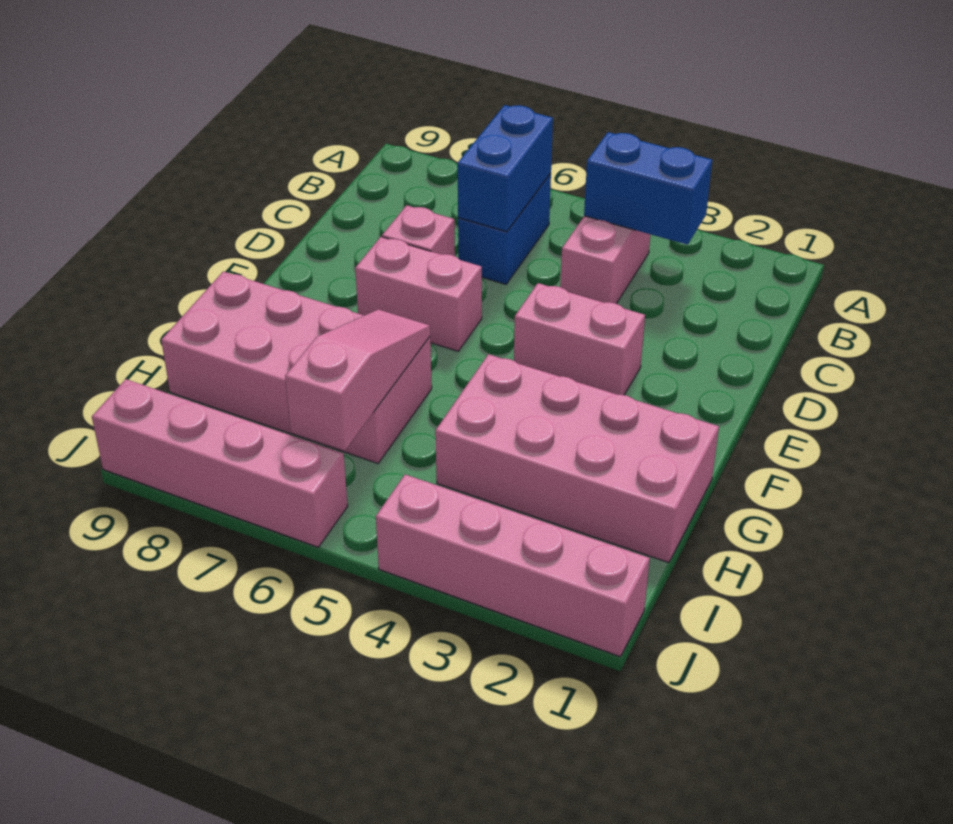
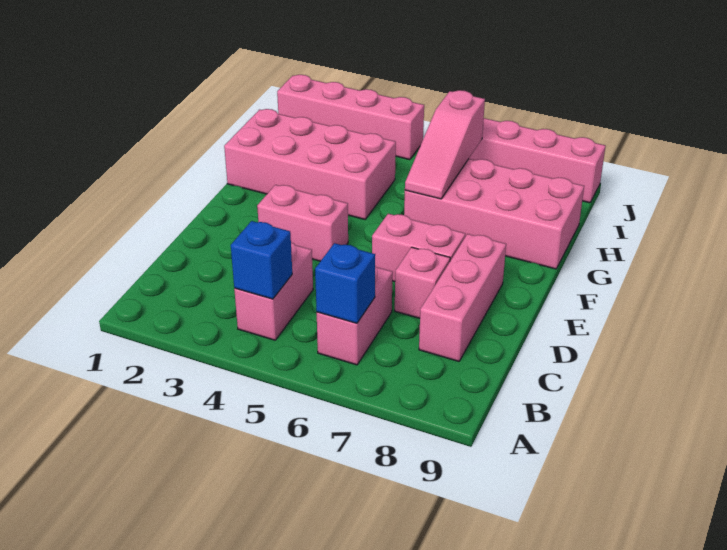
blue 1x2 brick [584,132,712,245] -> blue 1x1 brick [231,221,292,299]
blue 1x2 brick [458,173,551,284] -> pink 1x2 brick [317,266,393,365]
blue 1x2 brick [458,105,553,232] -> blue 1x1 brick [315,243,375,323]
none -> pink 1x3 brick [419,234,506,361]

